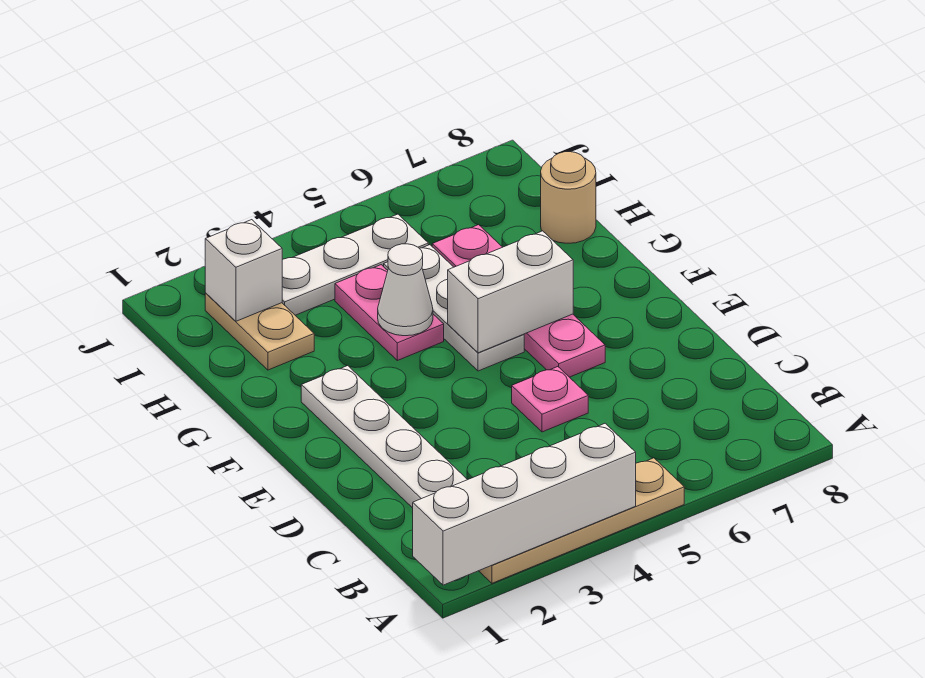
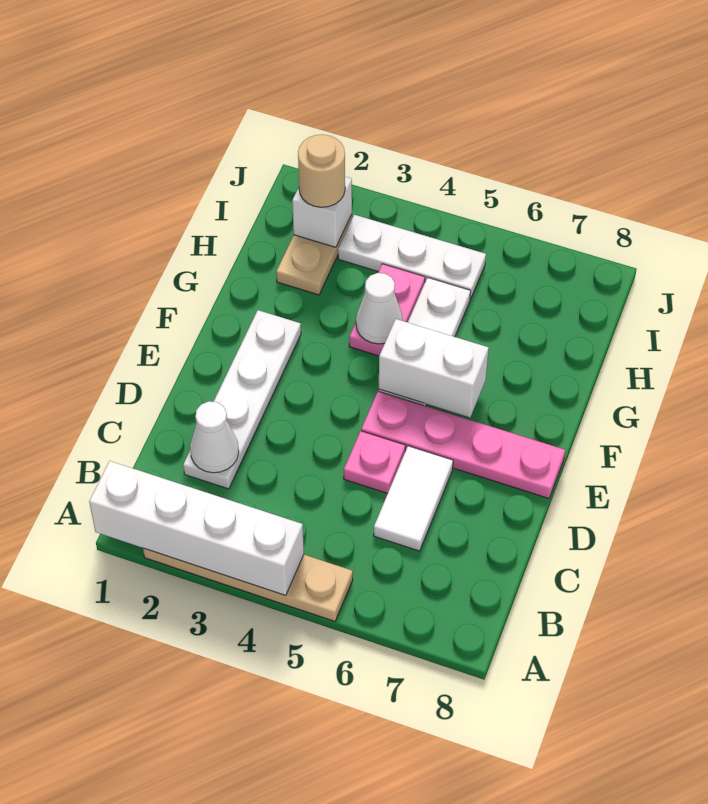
none -> white 1x1 cone [190,401,239,473]
none -> white 1x2 tile [374,446,453,551]
pink 1x4 plate [432,225,605,377] -> pink 1x4 plate turned to [361,391,565,498]
tan 1x1 round brick [541,152,596,243] -> tan 1x1 round brick moved to [298,134,345,207]

